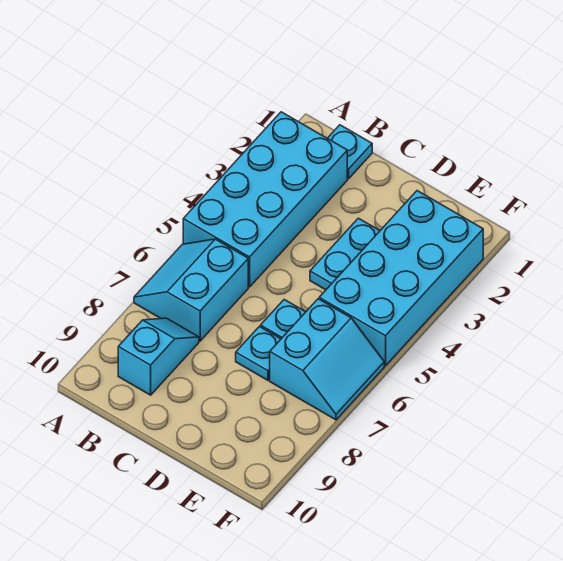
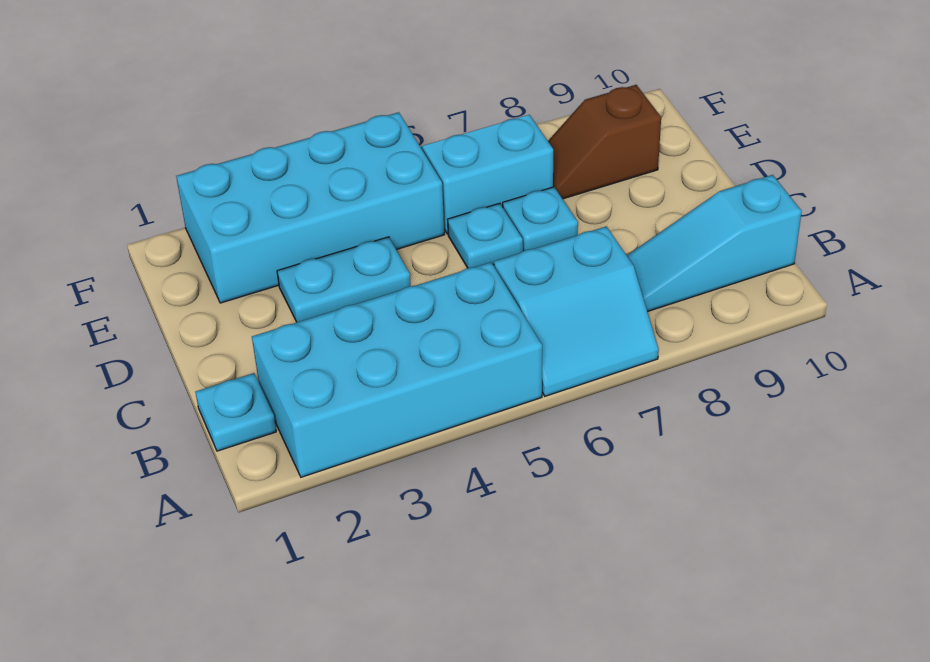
cyan 1x2 slope [118,318,199,395] -> cyan 1x3 slope [627,175,802,312]
none -> brown 1x2 slope [548,85,661,199]

